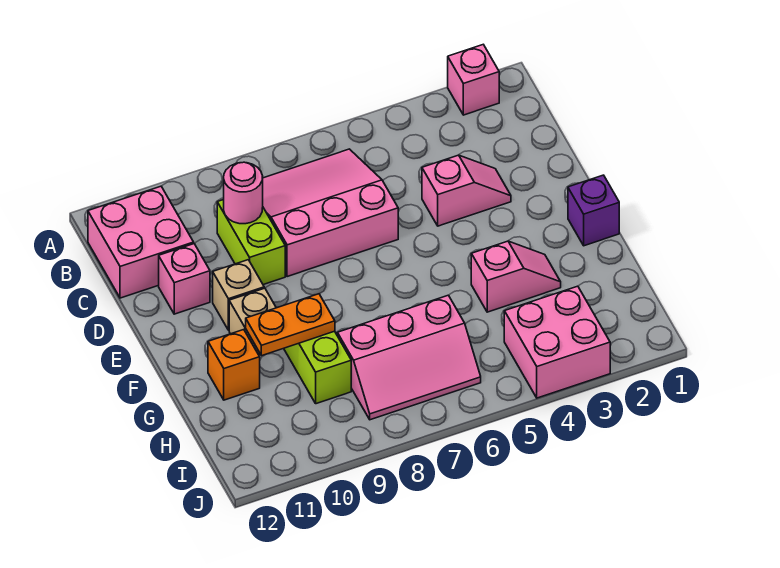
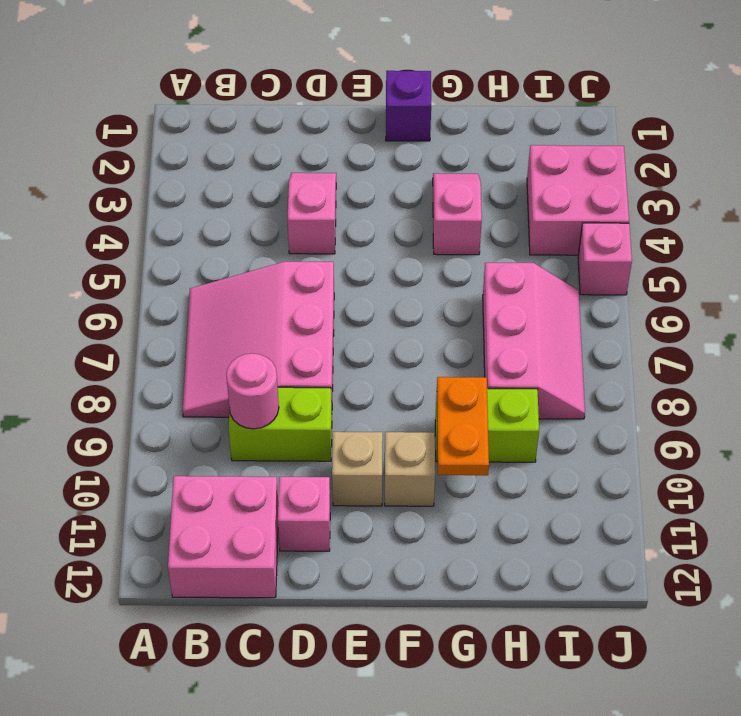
pink 1x1 brick [448,45,499,115] -> pink 1x1 brick moved to [578,223,632,295]
orange 1x1 brick [208,330,260,400] -> none

